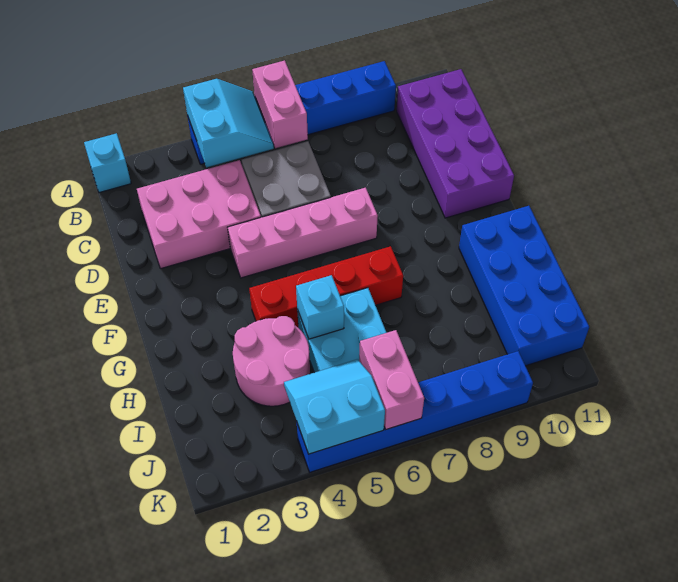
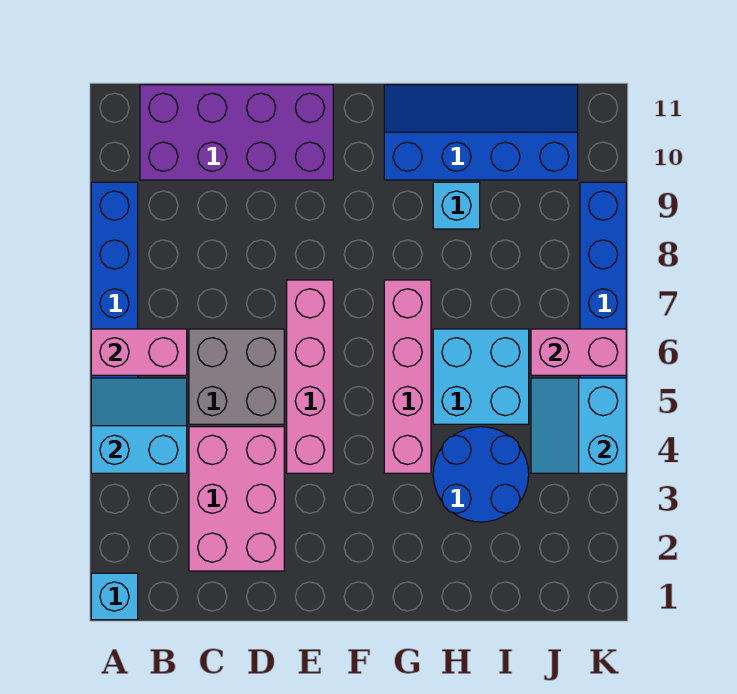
red 1x4 brick [249,246,403,327] -> pink 1x4 brick [384,280,431,473]
blue 2x4 brick [459,206,589,366] -> blue 2x4 slope [384,85,578,180]
pink 2x2 round brick [233,316,310,406] -> blue 2x2 round brick [433,427,529,522]
cyan 1x1 brick [296,275,344,339] -> cyan 1x1 brick moved to [433,182,480,229]

